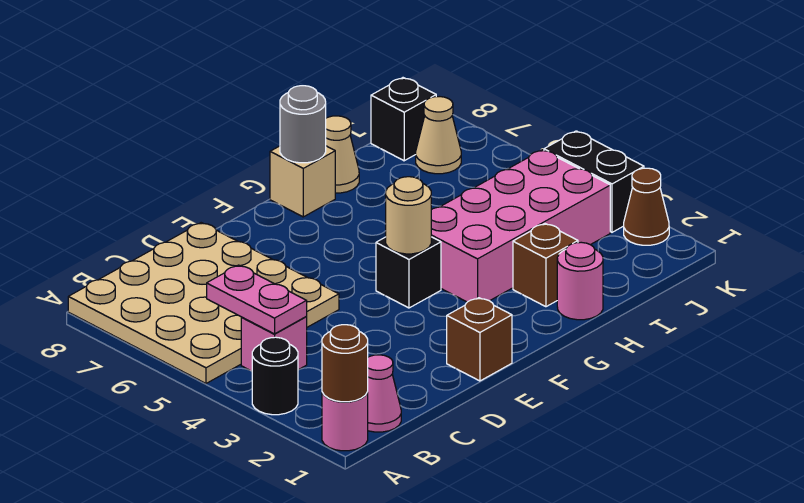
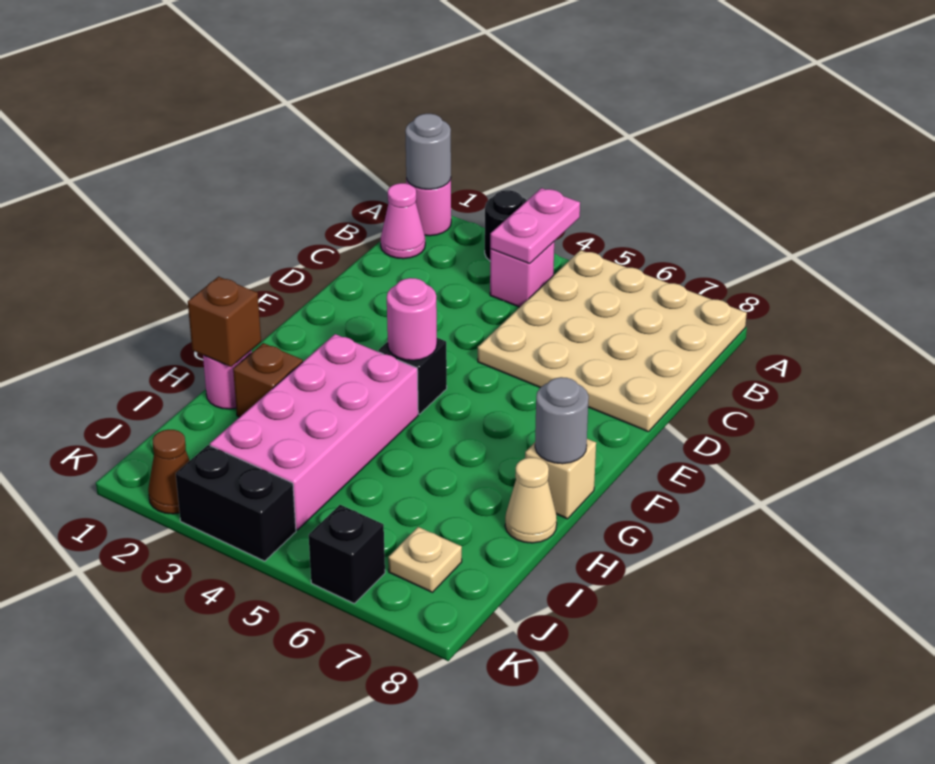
brown 1x1 round brick [322,325,368,402] -> grey 1x1 round brick [405,114,451,189]
pink 1x2 plate [207,265,307,334] -> pink 1x2 plate turned to [490,188,580,264]
brown 1x1 brick [447,298,512,381] -> brown 1x1 brick moved to [188,277,261,367]
tan 1x1 round brick [386,177,431,254] -> pink 1x1 round brick [387,278,437,360]
tan 1x1 cone [416,97,461,174] -> tan 1x1 plate [388,527,462,592]
black 1x1 brick [371,78,436,161] -> black 1x1 brick moved to [309,505,385,603]

